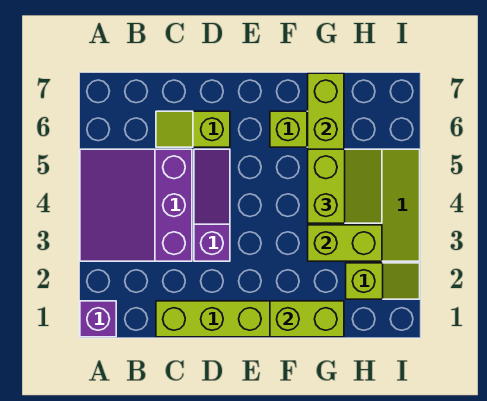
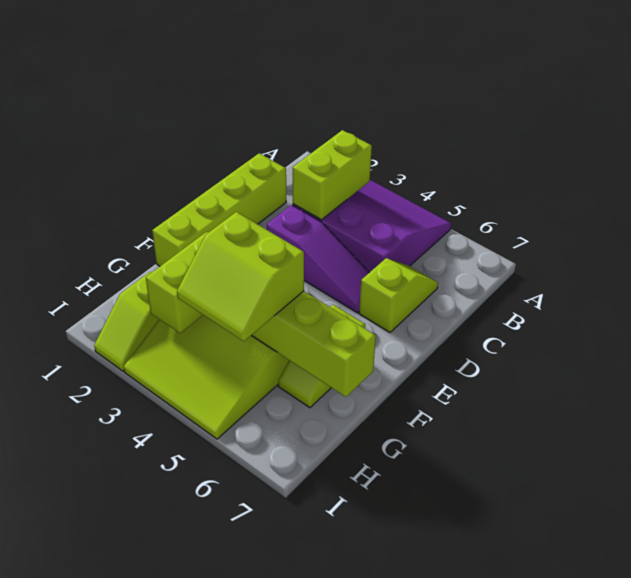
purple 1x1 brick [80,301,116,337] -> none
lime 1x2 brick [270,301,344,337] -> lime 1x2 brick moved to [293,130,372,220]

